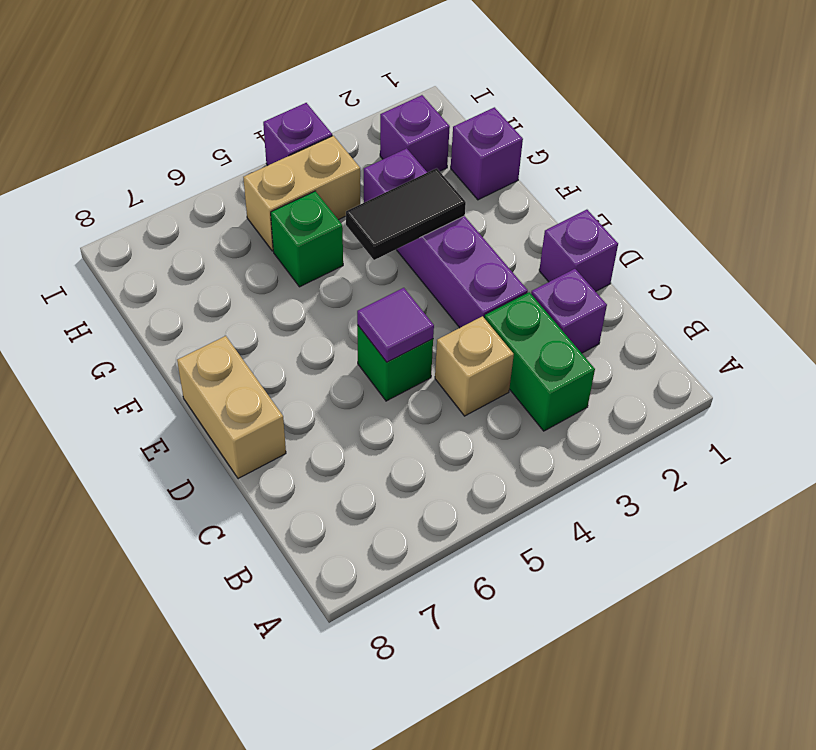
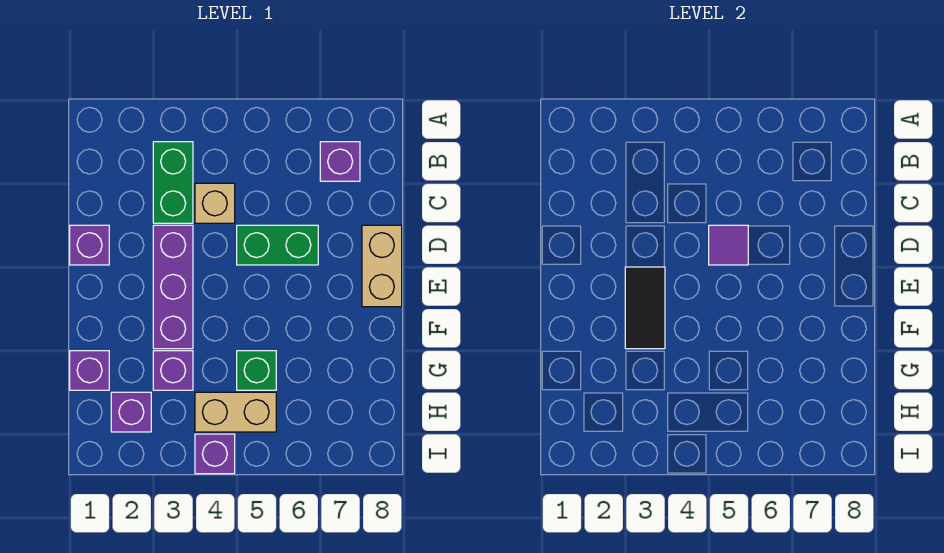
purple 1x1 brick [531,269,607,353] -> purple 1x1 brick moved to [320,142,360,181]
green 1x1 brick [357,325,433,401] -> green 1x2 brick [237,225,318,265]
black 1x2 tile [346,168,466,260] -> black 1x2 tile turned to [625,267,665,349]

